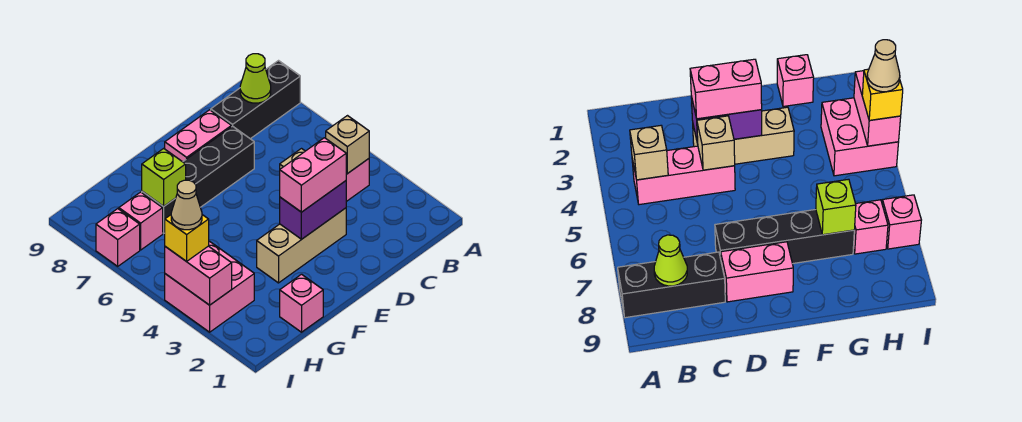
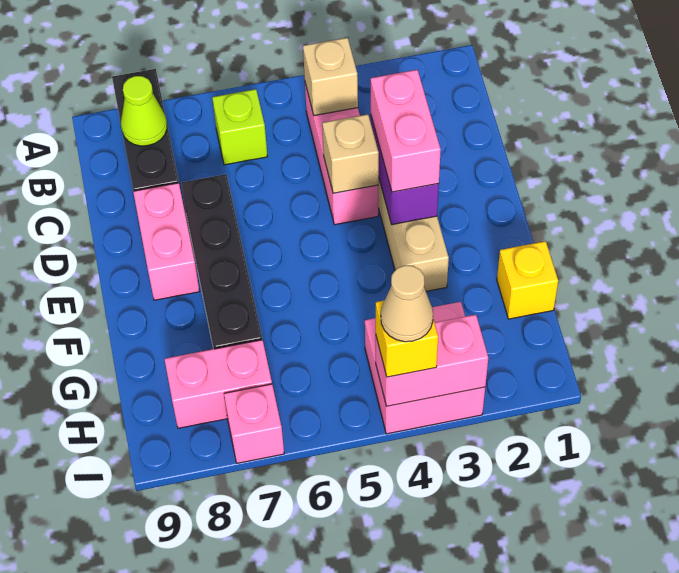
pink 1x1 brick [280,274,323,332] -> yellow 1x1 brick [497,241,558,319]
lime 1x1 brick [142,148,186,206] -> lime 1x1 brick moved to [212,89,268,165]
pink 1x1 brick [119,192,163,250] -> pink 1x2 brick [165,340,272,428]

